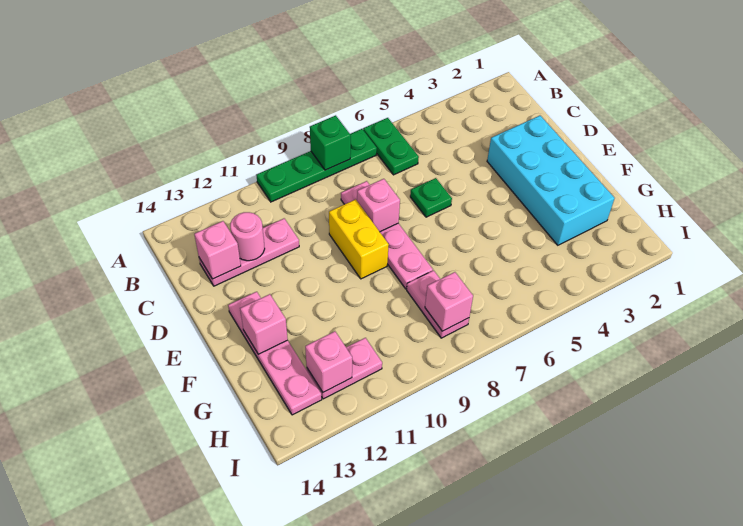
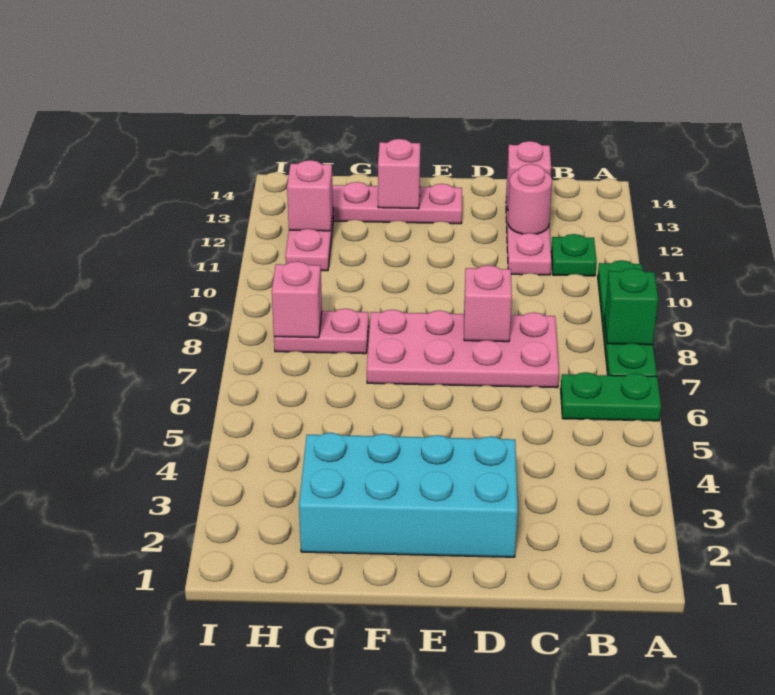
pink 1x4 plate [341,181,433,289] -> pink 2x4 plate [367,310,559,388]
green 1x1 plate [410,178,452,217] -> green 1x1 plate moved to [551,234,597,276]
yellow 1x2 brick [329,199,389,279] -> none

